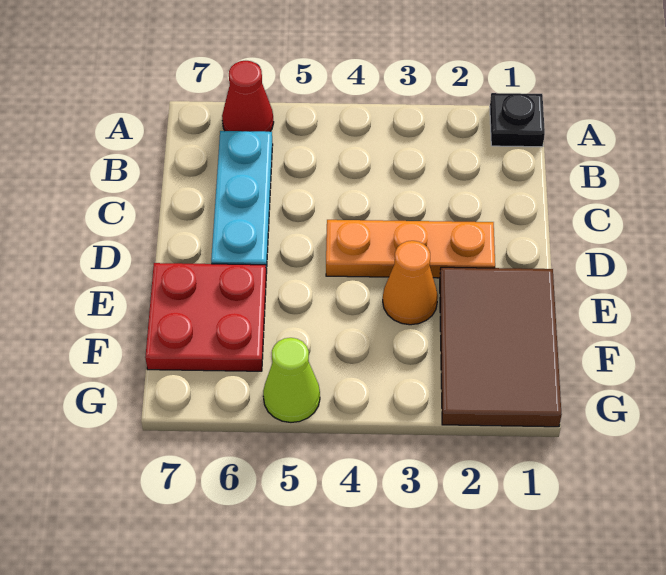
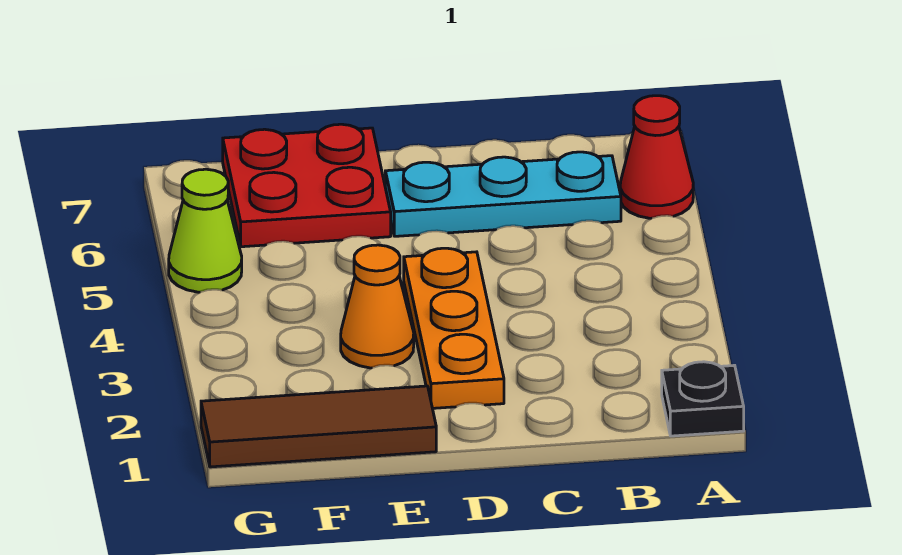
brown 2x3 tile [440,267,562,427] -> brown 1x3 tile [201,386,436,467]

